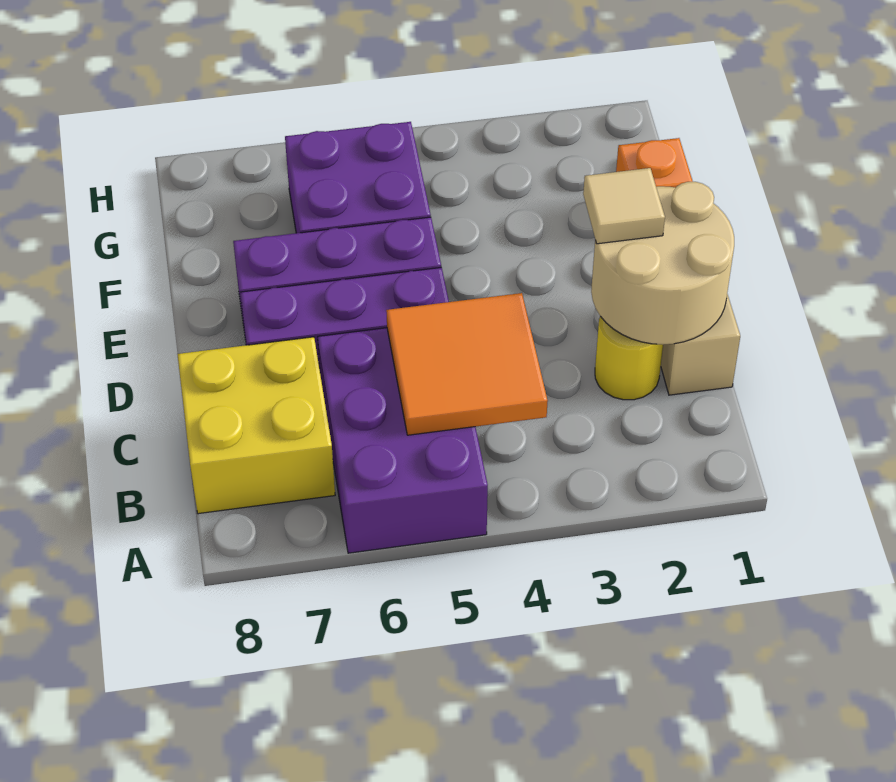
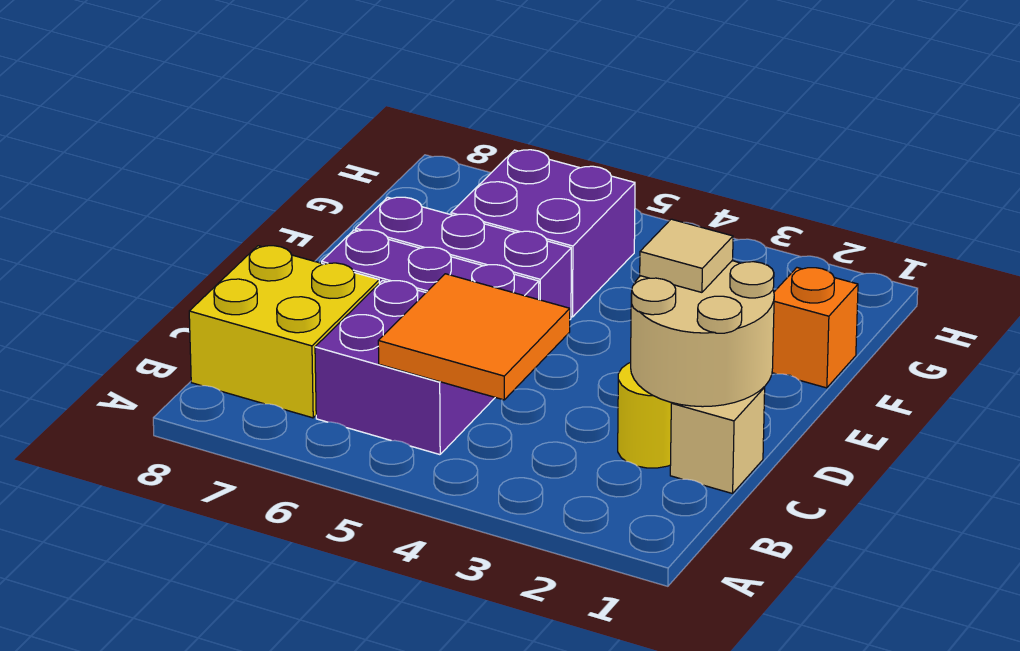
purple 2x3 brick [318,328,488,553] -> purple 2x2 brick [315,281,495,455]

